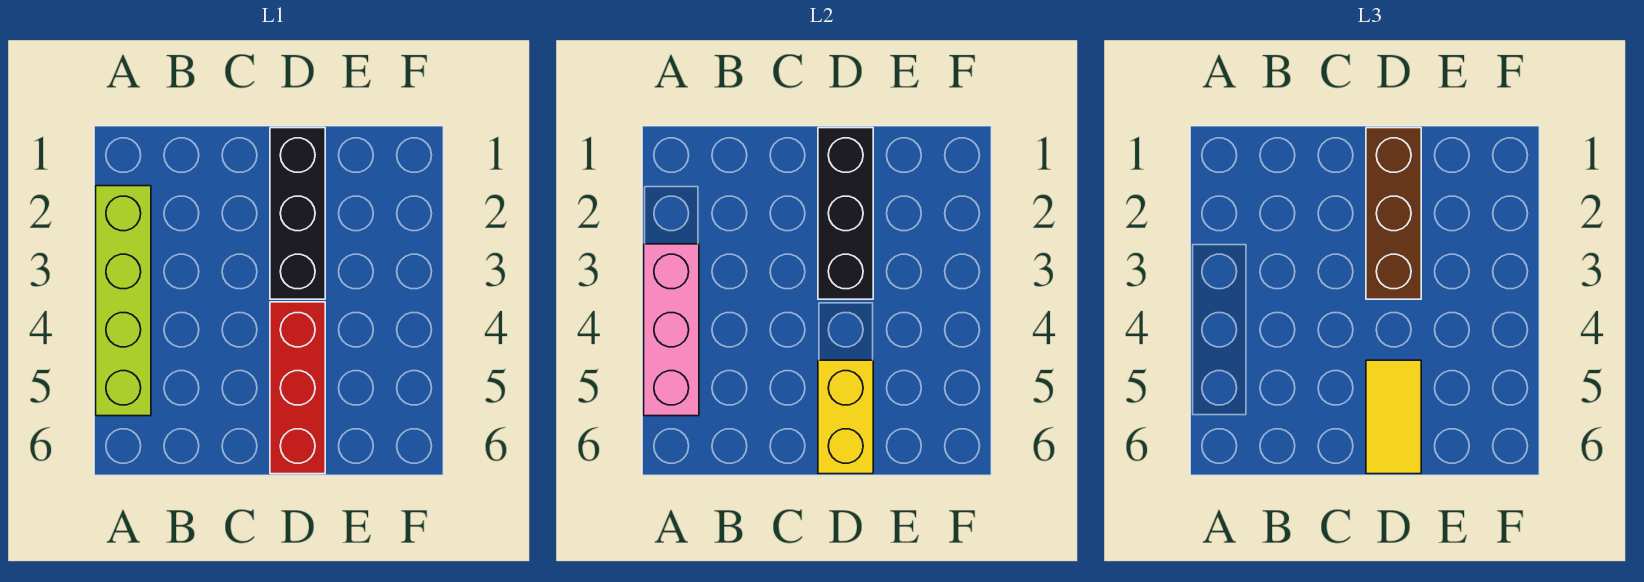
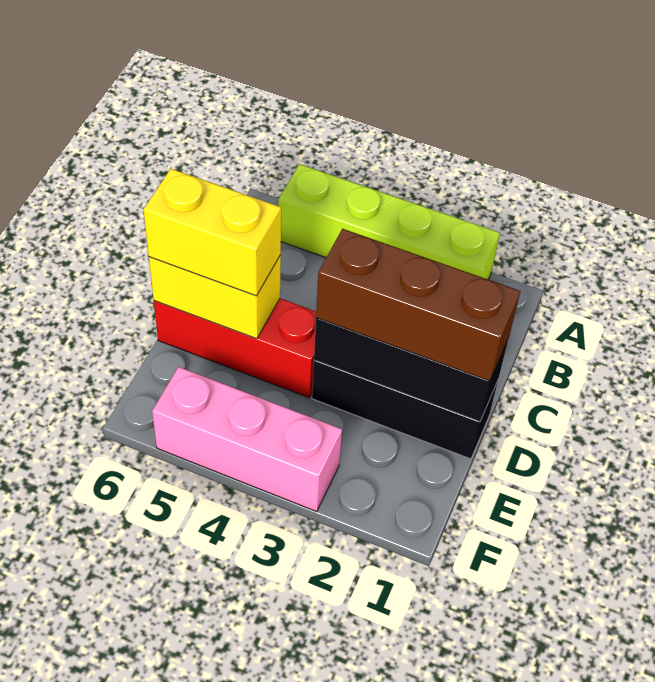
pink 1x3 brick [644,244,699,416] -> pink 1x3 brick moved to [152,367,342,511]
yellow 1x2 tile [1366,360,1421,474] -> yellow 1x2 brick [143,169,281,296]

